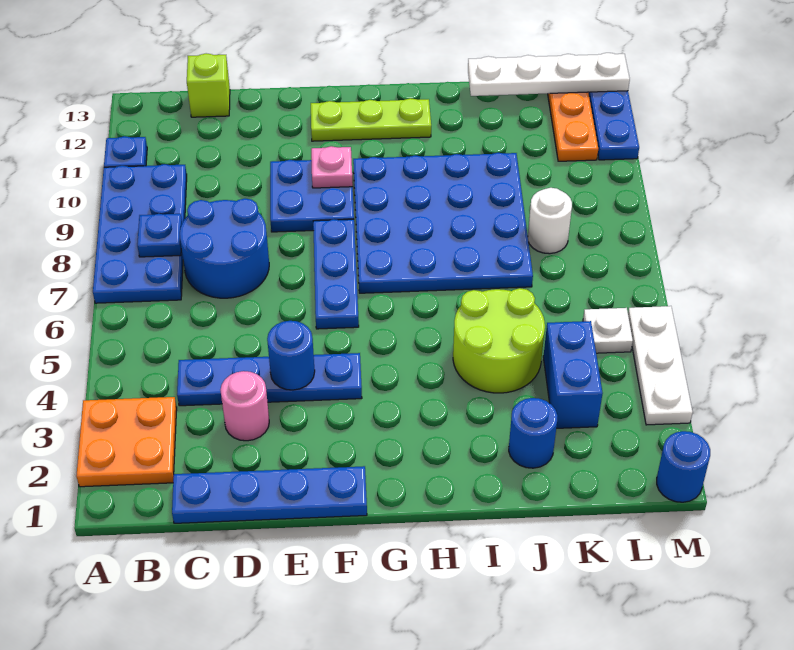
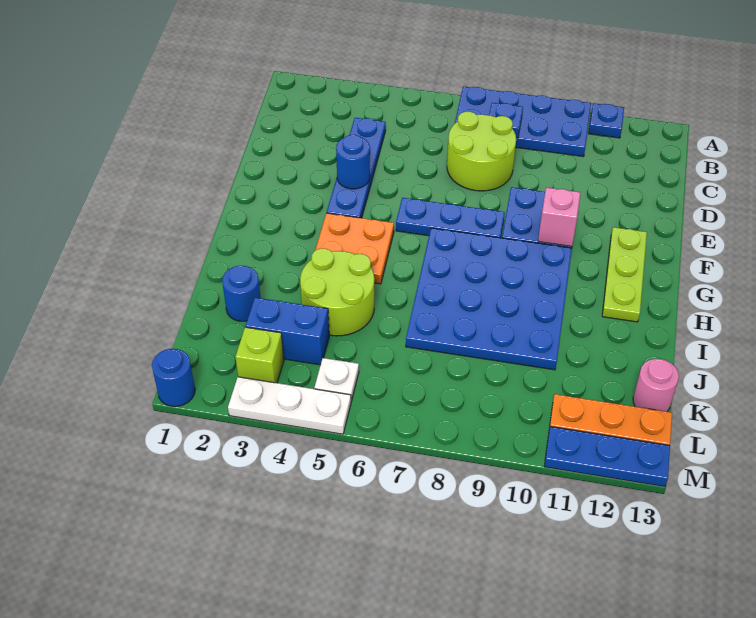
orange 2x2 plate [76,397,177,487] -> orange 2x2 plate moved to [315,213,394,284]
blue 1x4 plate [172,466,367,523] -> none
blue 2x2 round brick [180,199,269,298] -> lime 2x2 round brick [447,112,516,191]
lime 1x1 brick [187,53,230,117] -> lime 1x1 brick moved to [236,327,284,383]
pink 1x1 round brick [220,371,269,441] -> pink 1x1 round brick moved to [633,359,679,412]
pink 1x1 plate [311,146,353,188] -> pink 1x1 brick [538,187,581,246]
white 1x4 plate [468,53,630,96] -> none
white 1x1 round brick [528,188,572,254] -> none

